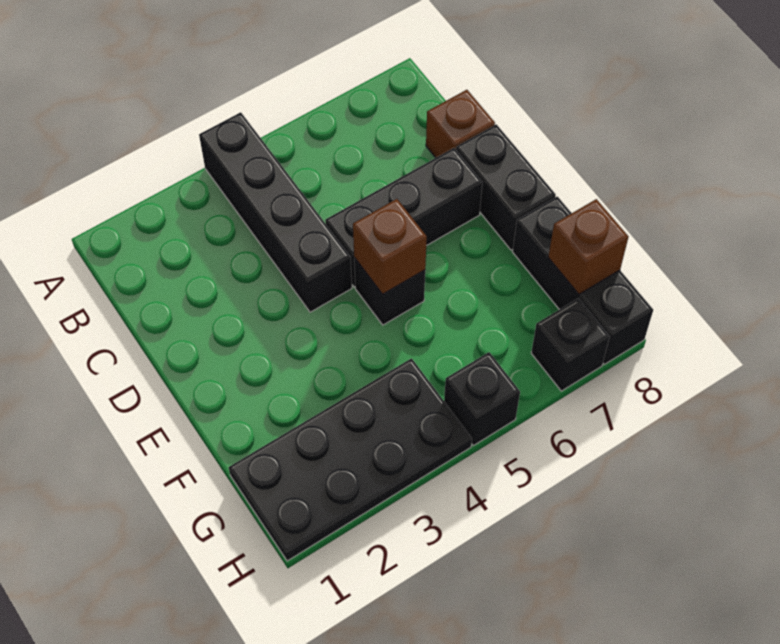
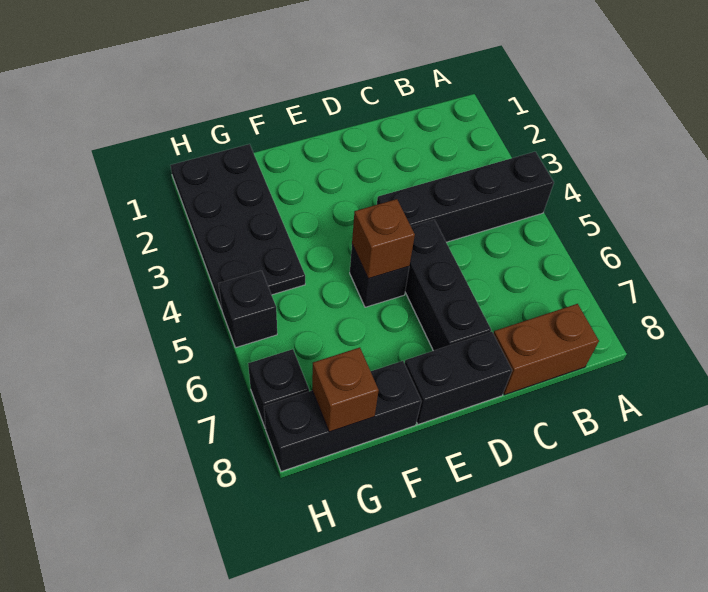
brown 1x1 brick [426,90,495,158] -> brown 1x2 brick [493,304,599,395]

